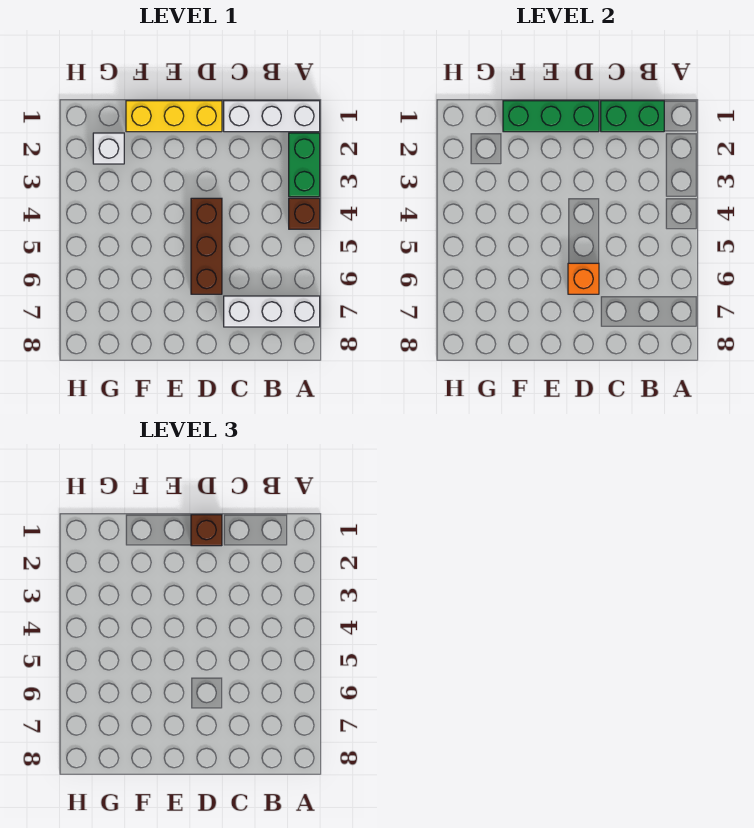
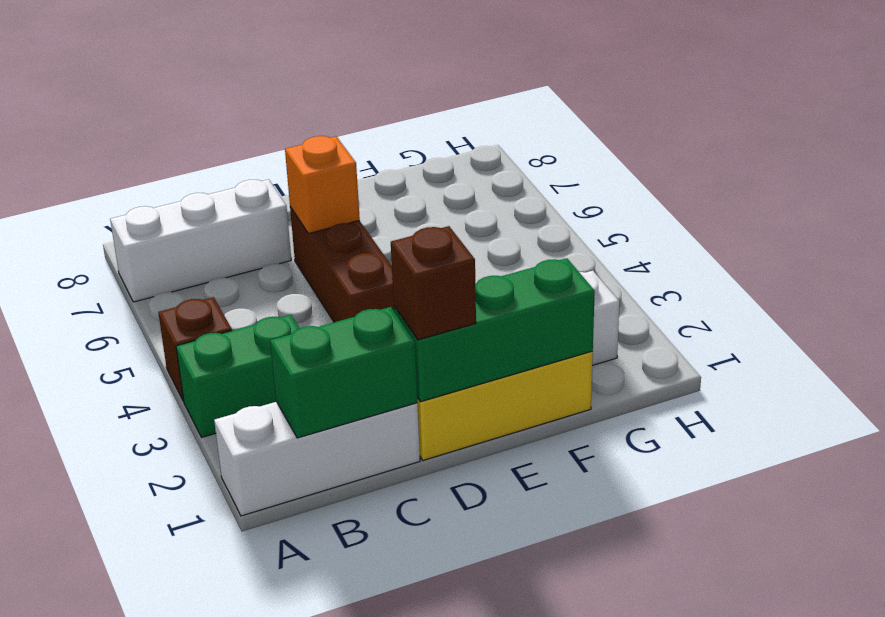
green 1x2 brick [289,133,320,197] -> green 1x2 brick turned to [176,315,299,437]

